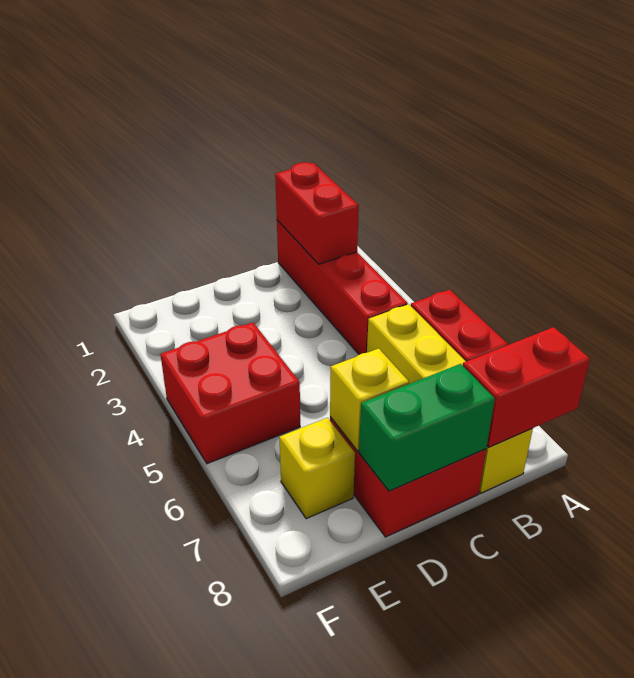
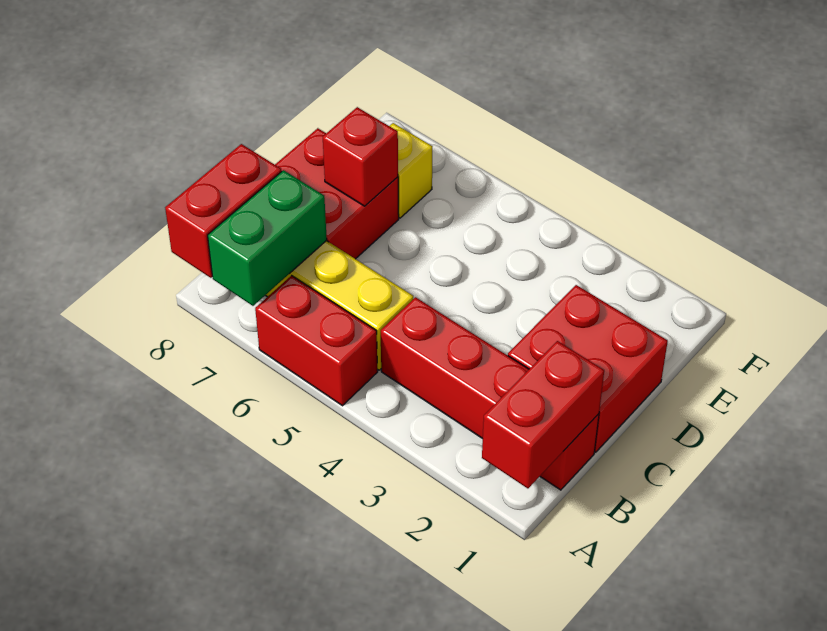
red 1x2 brick [275,162,359,264] -> red 1x2 brick turned to [482,341,604,488]
green 1x2 brick [359,364,495,491] -> green 1x2 brick moved to [208,170,327,306]
yellow 1x1 brick [330,348,409,451] -> red 1x1 brick [323,107,398,206]
red 2x2 brick [161,322,300,464] -> red 2x2 brick moved to [508,285,668,452]

